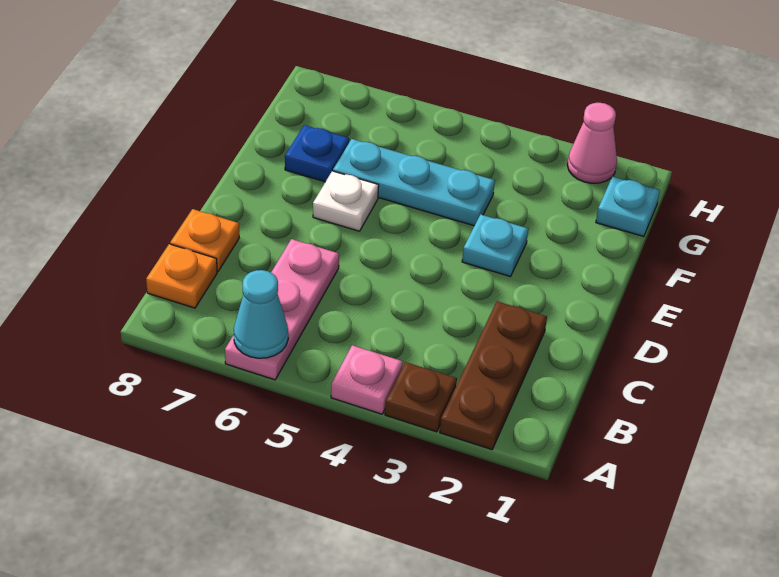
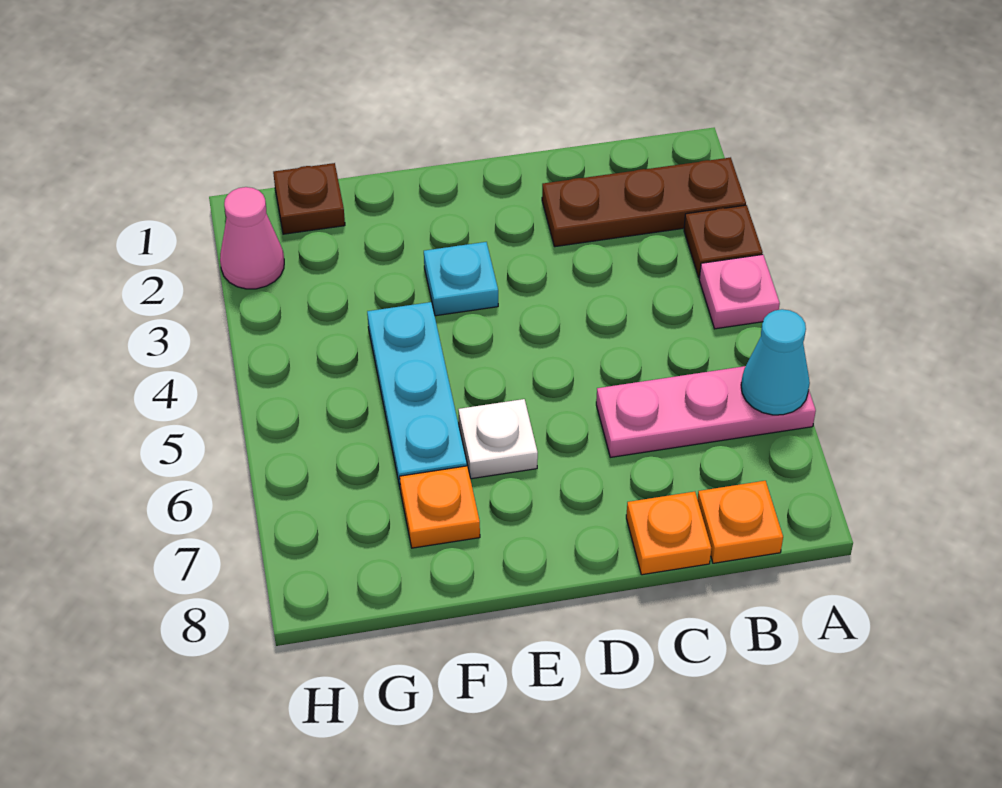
blue 1x1 plate [285,125,349,182] -> orange 1x1 plate [400,466,480,548]
cyan 1x1 plate [596,176,660,237] -> brown 1x1 plate [273,163,345,234]

